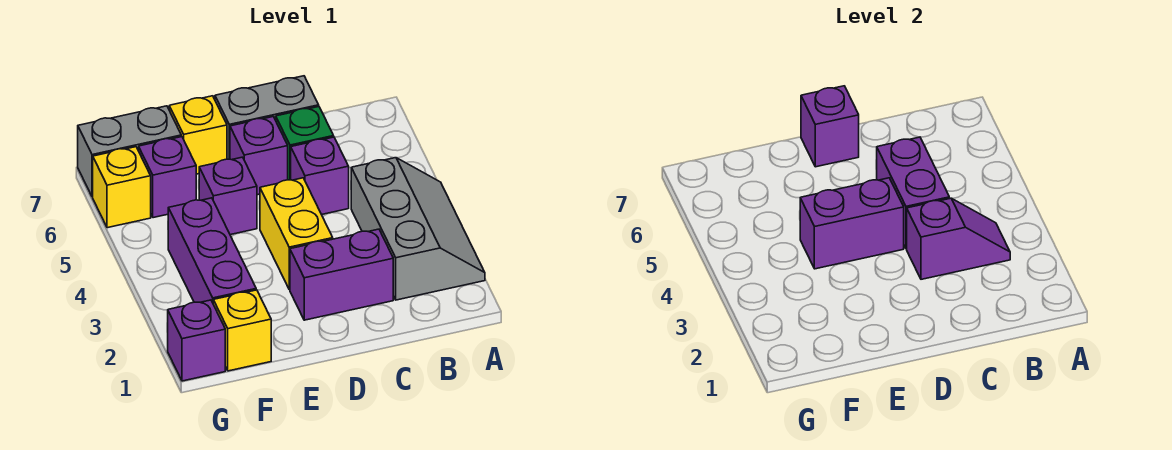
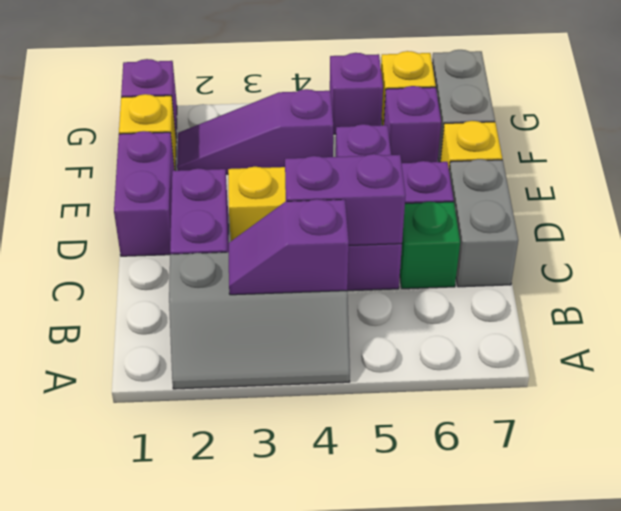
purple 1x2 slope [907,198,1010,279] -> purple 1x2 slope turned to [229,199,349,295]
purple 1x2 brick [800,178,904,269] -> purple 1x2 brick moved to [114,131,175,256]
purple 1x1 brick [801,86,859,167] -> purple 1x1 brick moved to [330,53,383,134]
purple 1x3 brick [168,198,256,302] -> purple 1x3 slope [177,89,333,174]

